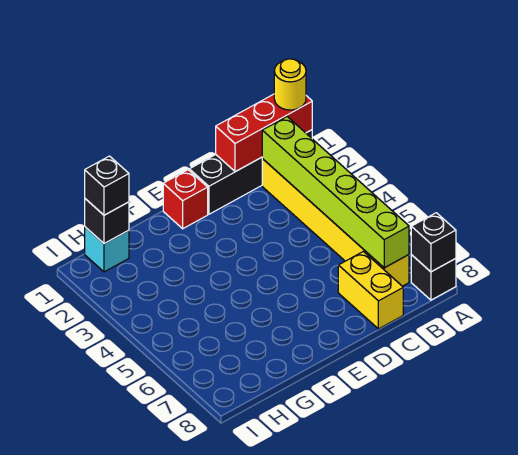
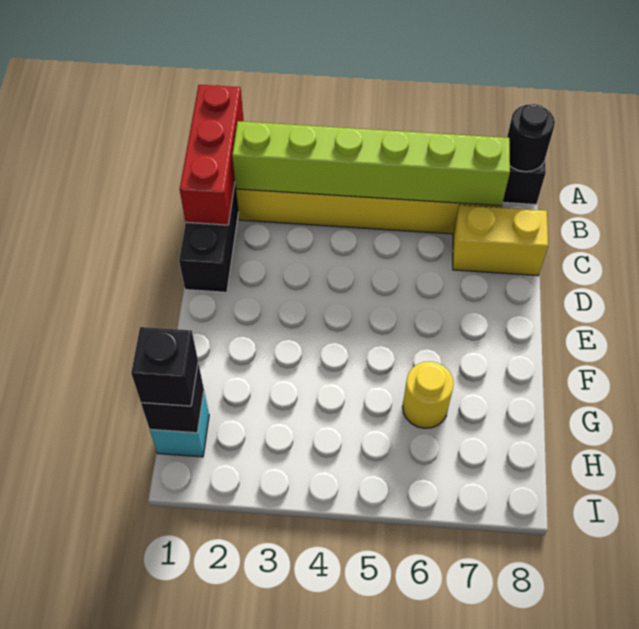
yellow 1x1 round brick [274,59,306,110] -> yellow 1x1 round brick moved to [403,362,454,428]
black 1x1 brick [411,213,456,272] -> black 1x1 round brick [507,104,555,172]
red 1x1 brick [163,170,208,229] -> none

